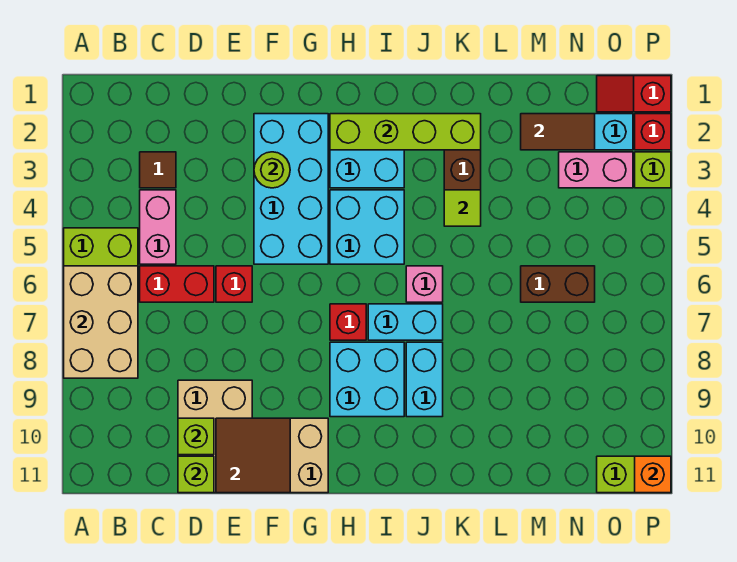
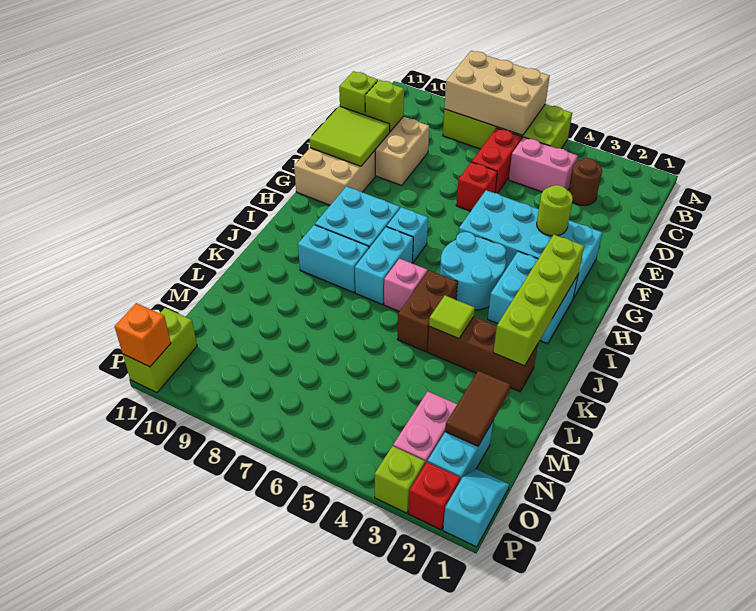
brown 1x1 tile [140,152,176,188] -> brown 1x1 round brick [569,158,602,206]
brown 2x2 tile [216,418,290,493] -> lime 2x2 tile [309,106,390,166]
cyan 2x2 brick [330,190,404,264] -> cyan 2x2 round brick [440,232,506,310]
red 1x1 brick [330,304,366,340] -> cyan 1x1 brick [387,207,428,263]
brown 1x2 brick [521,266,595,302] -> brown 1x2 brick moved to [397,270,458,352]
red 1x2 slope [597,76,671,112] -> cyan 1x2 slope [443,469,509,547]

